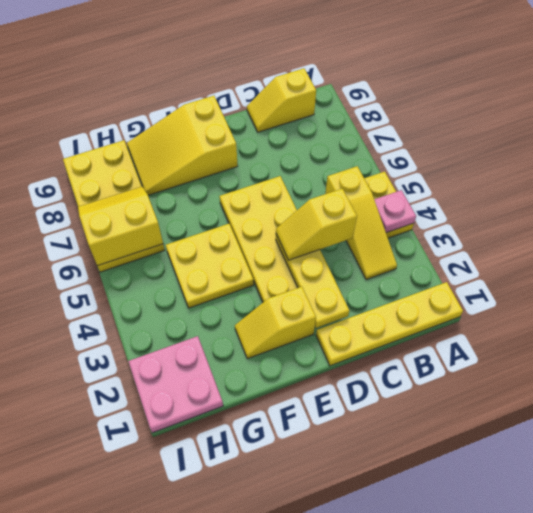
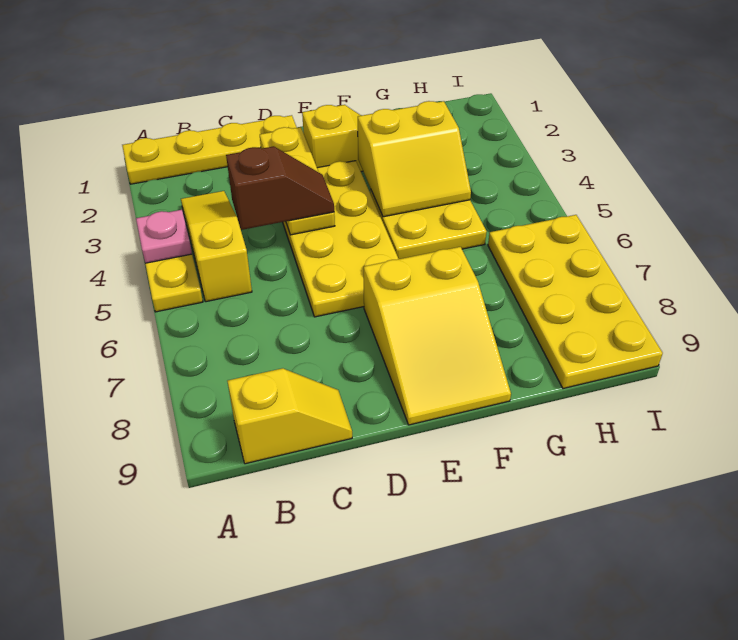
yellow 1x2 slope [276,189,357,260] -> brown 1x2 slope [226,146,334,230]
yellow 2x3 slope [127,96,238,195] -> yellow 2x3 slope turned to [364,247,511,425]
pink 2x2 plate [128,336,223,433] -> none
yellow 2x2 slope [78,187,163,266] -> yellow 2x2 slope moved to [358,101,471,217]

